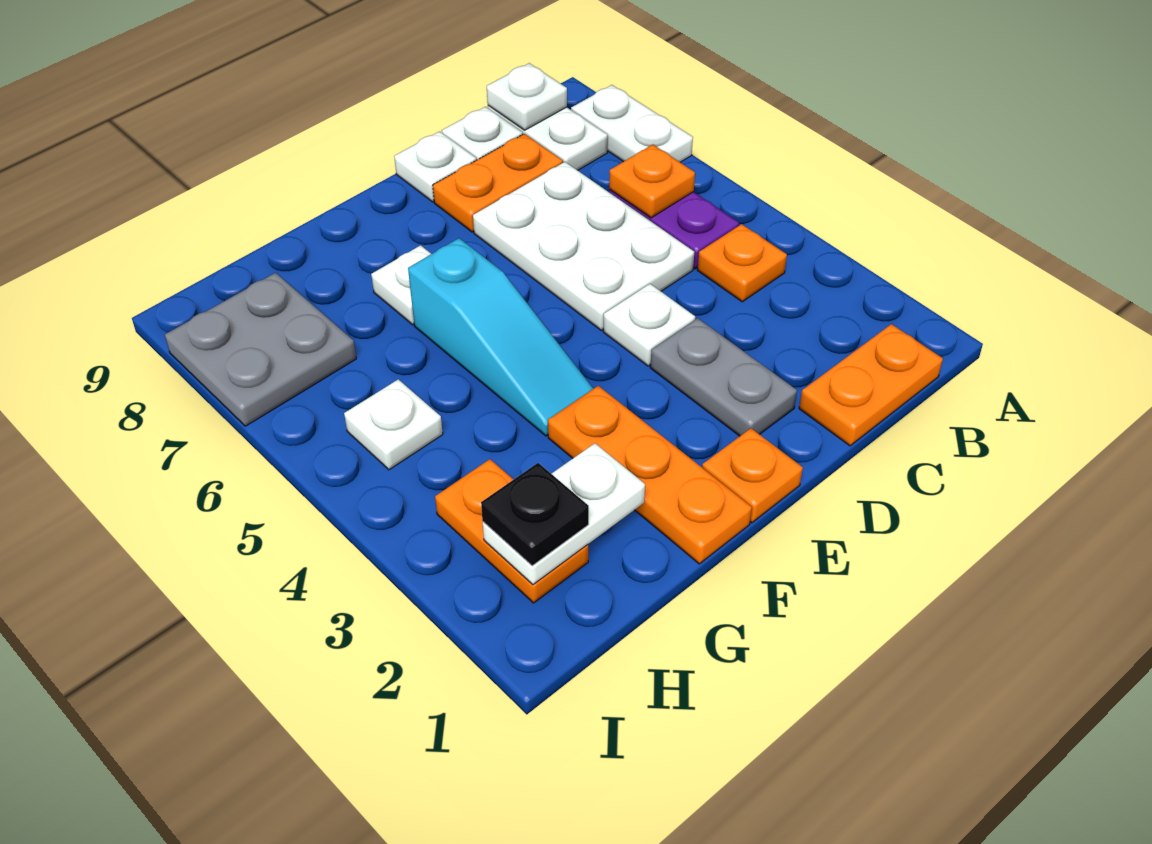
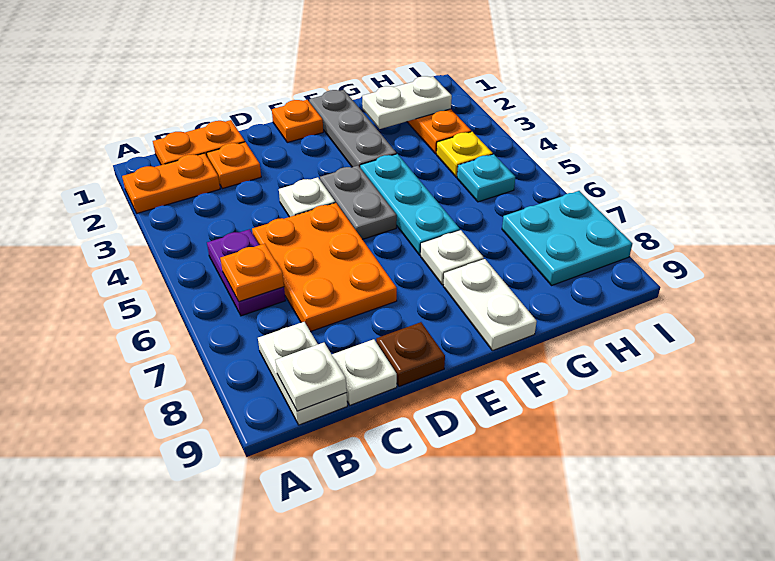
white 1x2 plate [571,85,693,162] -> white 1x2 plate moved to [443,259,537,351]
orange 1x1 plate [698,224,787,302] -> orange 1x1 plate moved to [207,142,261,189]
white 2x3 plate [473,162,694,330] -> orange 2x3 plate [252,203,397,332]
orange 1x2 plate [433,134,563,232] -> orange 1x2 plate moved to [122,153,220,213]
grey 1x2 plate [650,318,797,436] -> grey 1x2 plate moved to [320,166,397,239]
white 1x1 plate [394,132,476,202] -> brown 1x1 plate [376,322,445,386]
orange 1x3 plate [548,386,752,564] -> grey 1x3 plate [309,90,396,167]
cyan 1x3 slope [408,238,593,436] -> cyan 1x3 plate [360,154,460,255]
black 1x1 plate [481,463,589,566] -> none
none -> yellow 1x1 plate [437,132,493,177]
white 1x1 plate [344,379,443,470] -> cyan 1x1 plate [457,154,515,202]
grey 2x2 plate [165,273,356,426] -> cyan 2x2 plate [502,191,632,285]

